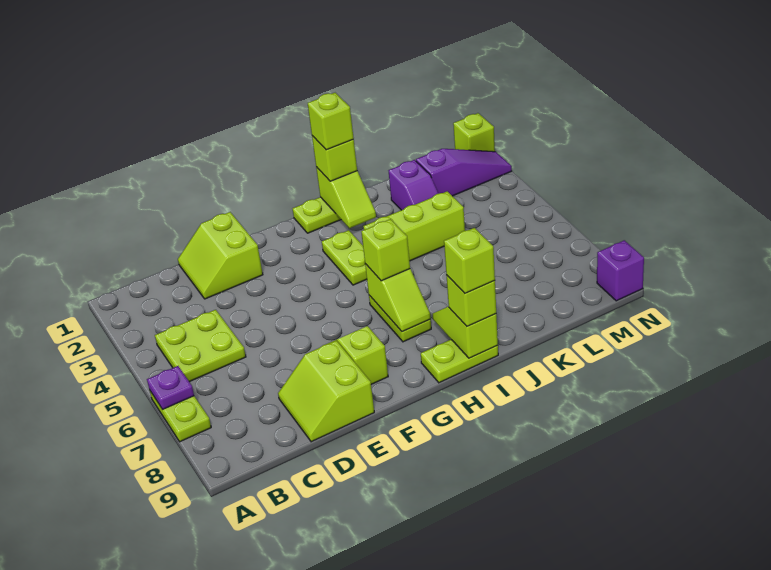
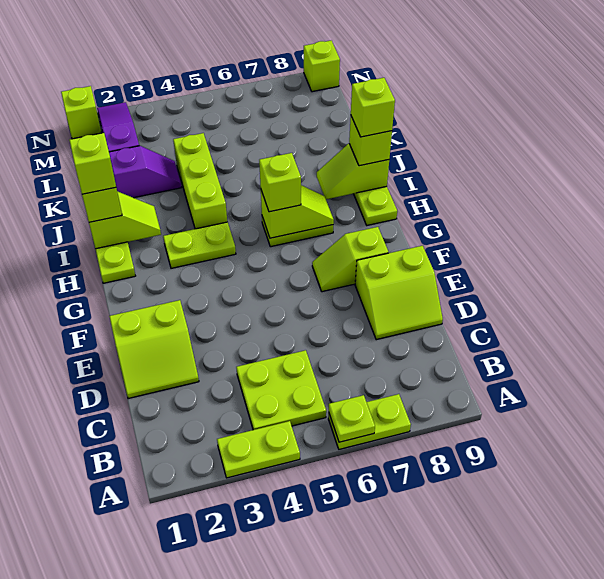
none -> lime 1x2 plate [217,421,300,478]
purple 1x1 plate [147,366,194,409] -> lime 1x1 plate [329,395,375,442]
purple 1x1 brick [597,240,644,301] -> lime 1x1 brick [304,41,340,92]

